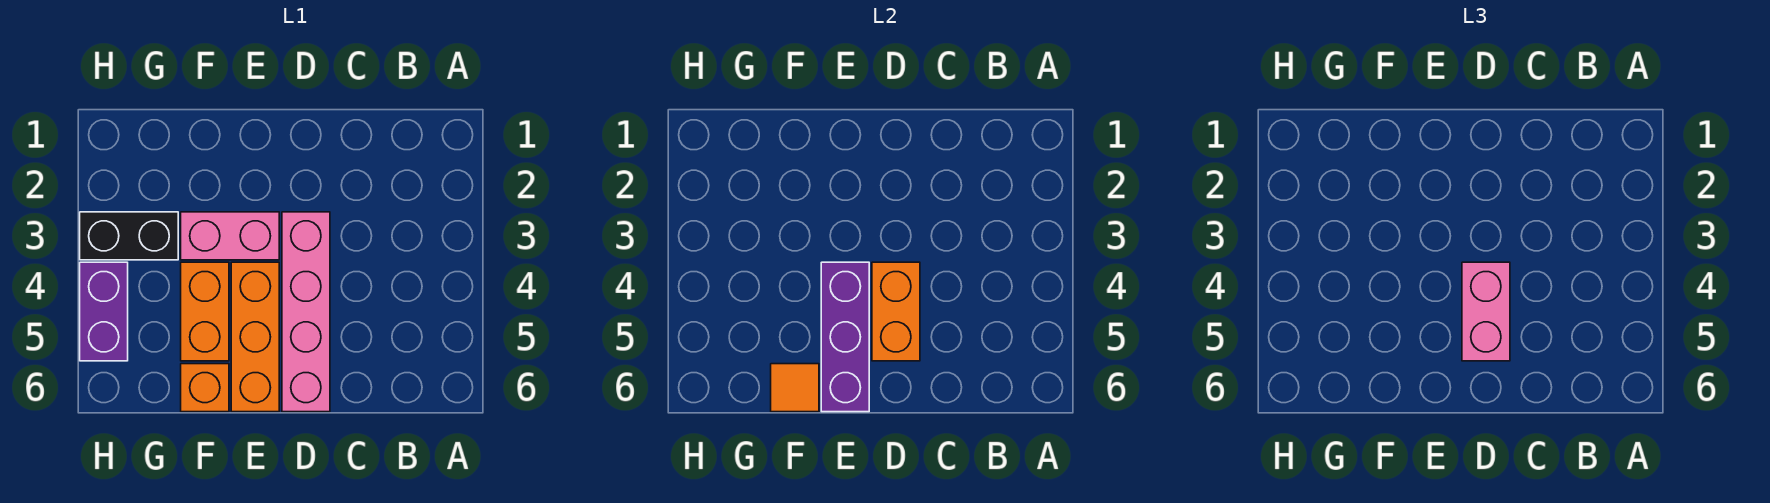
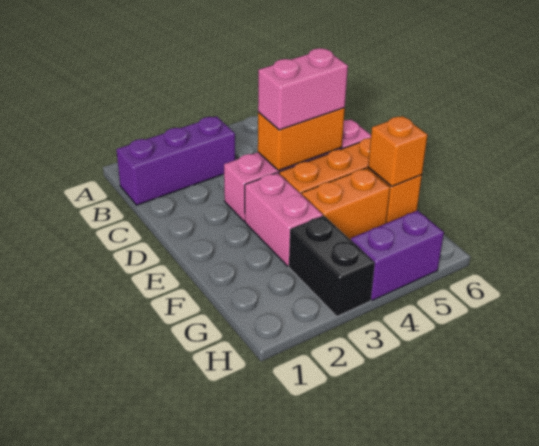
purple 1x3 brick [821,262,869,412] -> purple 1x3 brick moved to [116,116,235,205]
orange 1x1 tile [771,364,819,412] -> orange 1x1 brick [368,116,427,186]

